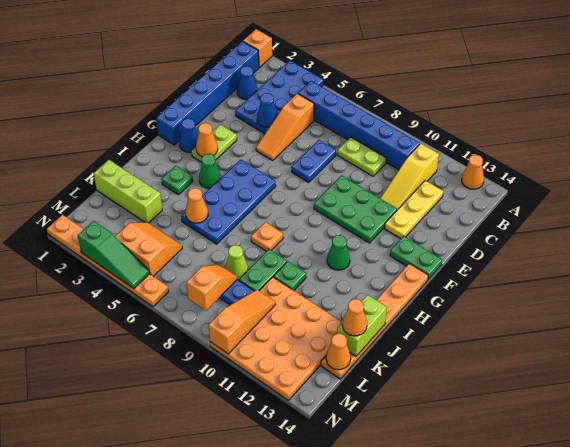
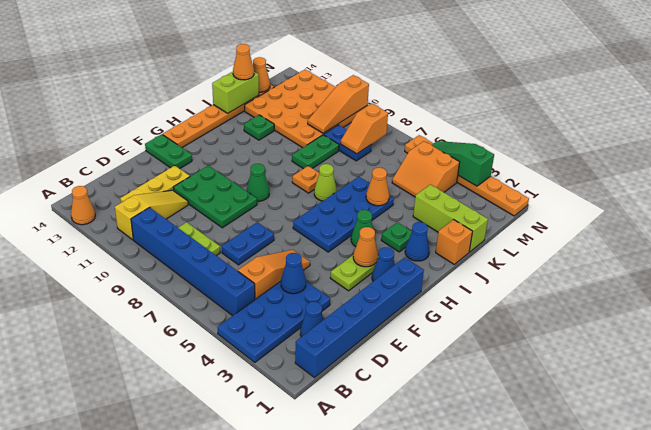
orange 1x1 brick [243,29,272,68] -> orange 1x1 brick moved to [436,220,473,264]
green 1x1 cone [327,235,350,270] -> green 1x1 cone moved to [247,164,269,201]
none -> blue 1x1 cone [405,222,429,261]
green 1x1 plate [273,261,306,290] -> green 1x1 plate moved to [244,115,274,140]
lime 1x1 cone [225,245,248,280] -> lime 1x1 cone moved to [314,164,337,201]

